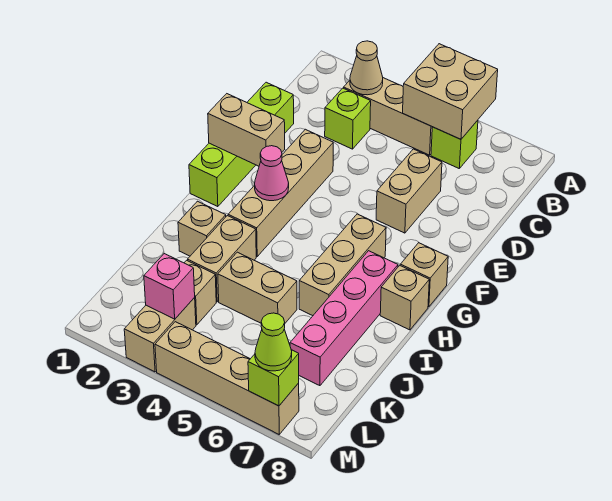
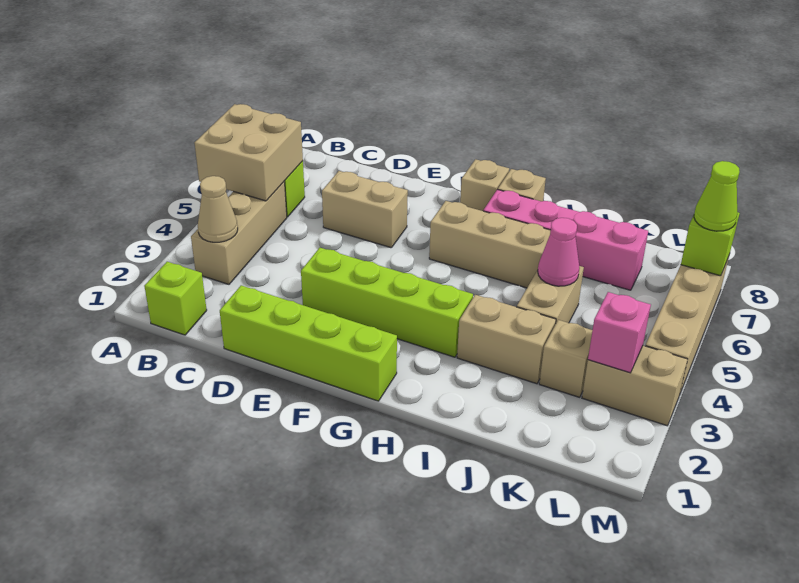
lime 1x1 brick [325,88,371,149] -> lime 1x1 brick moved to [144,262,207,335]
tan 1x4 brick [228,129,333,256] -> lime 1x4 brick [301,248,473,357]
tan 1x2 brick [208,94,285,166] -> none
pink 1x1 cone [255,146,289,201] -> pink 1x1 cone moved to [538,218,579,286]
tan 1x1 brick [178,201,226,256] -> none

